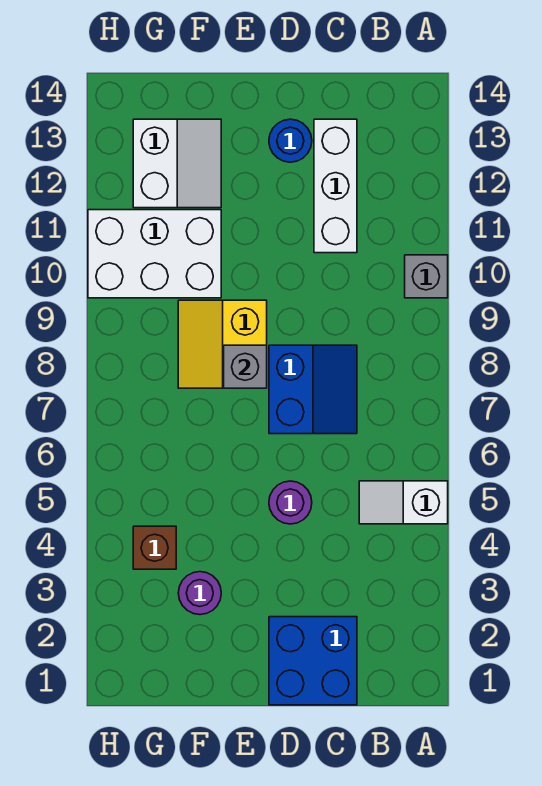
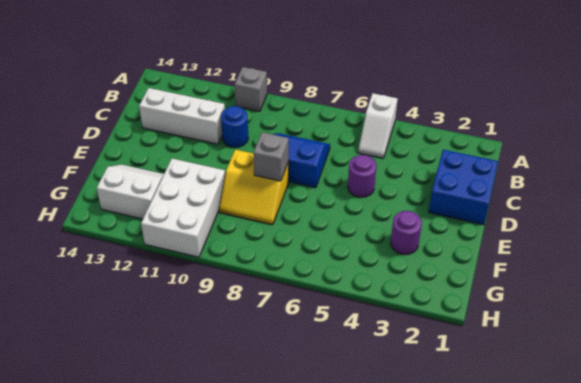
blue 1x1 round brick [269,119,312,162] -> blue 1x1 round brick moved to [221,106,248,148]
brown 1x1 brick [133,526,176,569] -> none

